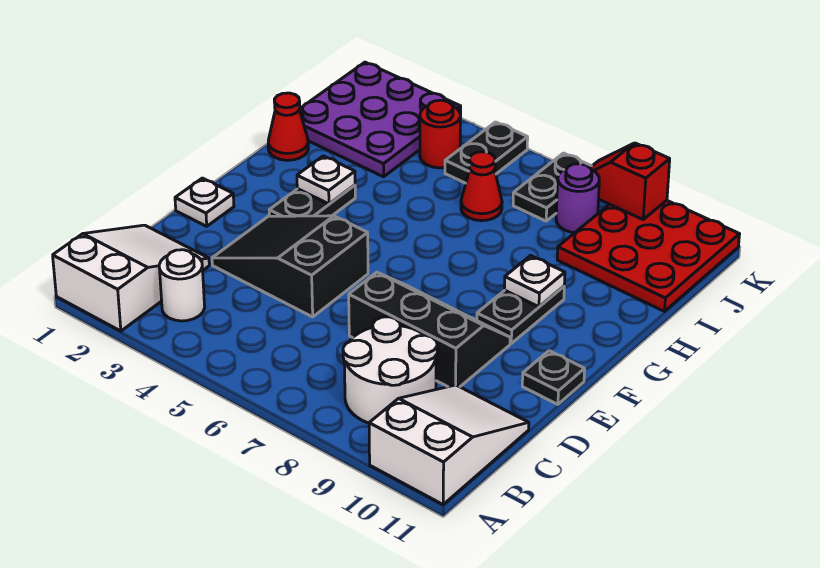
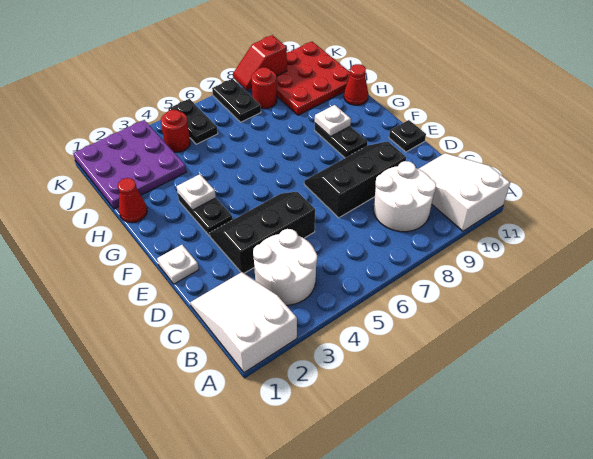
white 1x1 round brick [159,250,205,321] -> white 2x2 round brick [253,229,317,305]
black 2x3 slope [212,216,368,317] -> black 2x3 slope turned to [210,192,315,273]
red 1x1 cone [461,152,502,221] -> red 1x1 cone moved to [344,64,368,105]
purple 1x1 round brick [556,164,599,233] -> red 1x1 round brick [251,68,277,109]

